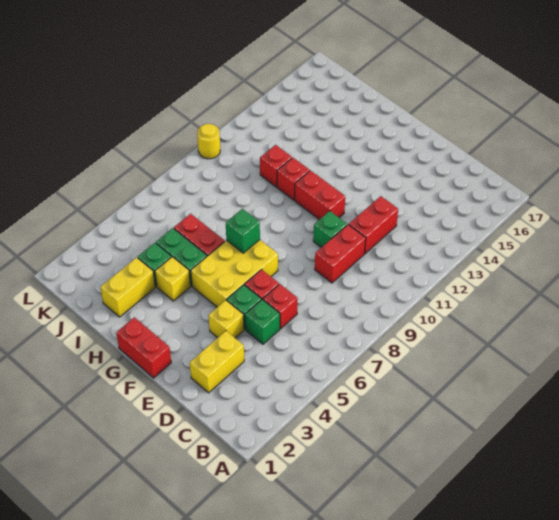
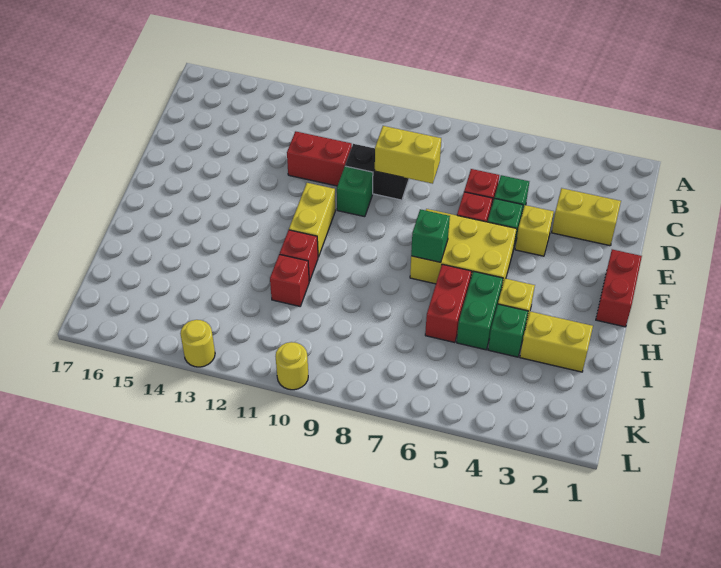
none -> yellow 1x2 brick [375,126,441,184]
red 1x2 brick [315,225,366,283] -> black 1x2 brick [345,144,409,200]
red 1x2 brick [295,171,345,220] -> yellow 1x2 brick [289,183,335,257]
none -> yellow 1x1 round brick [180,320,215,367]

